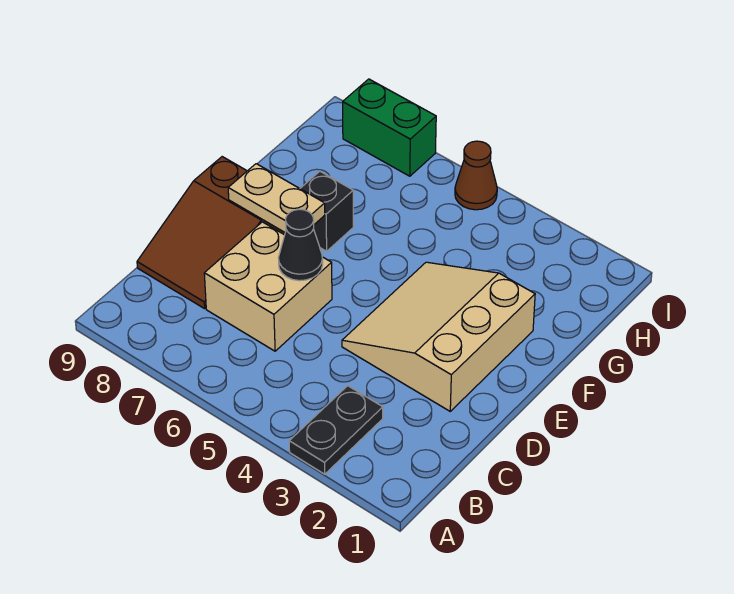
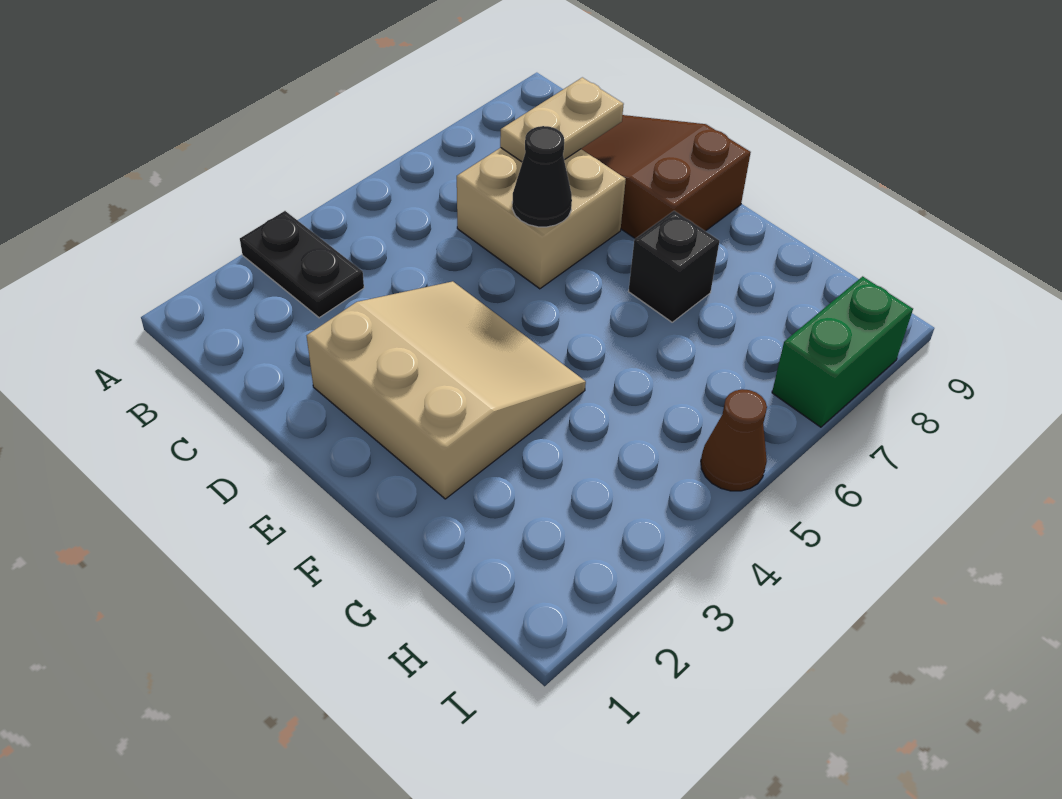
tan 1x2 plate [228,164,325,232] -> tan 1x2 plate moved to [500,77,624,162]

